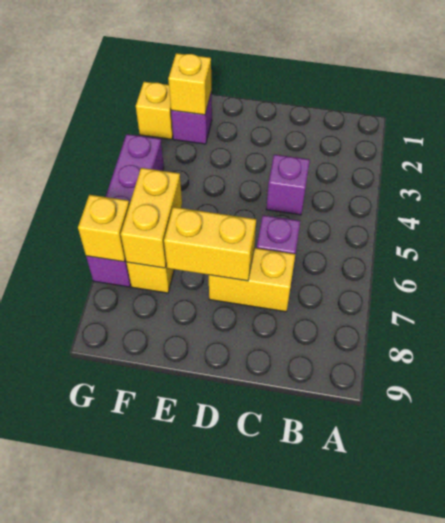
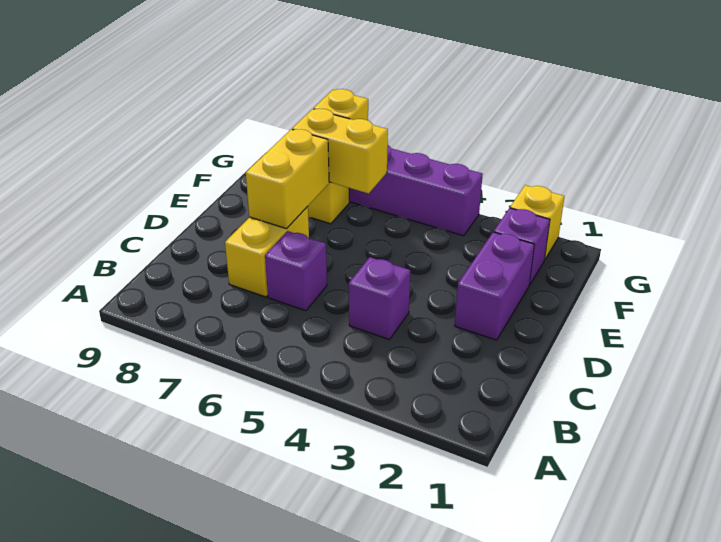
none -> purple 1x2 brick [455,232,534,340]
yellow 1x1 brick [168,53,212,115] -> none

